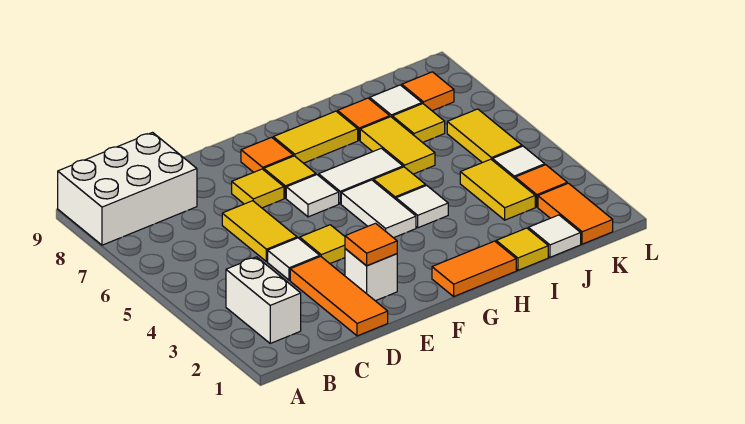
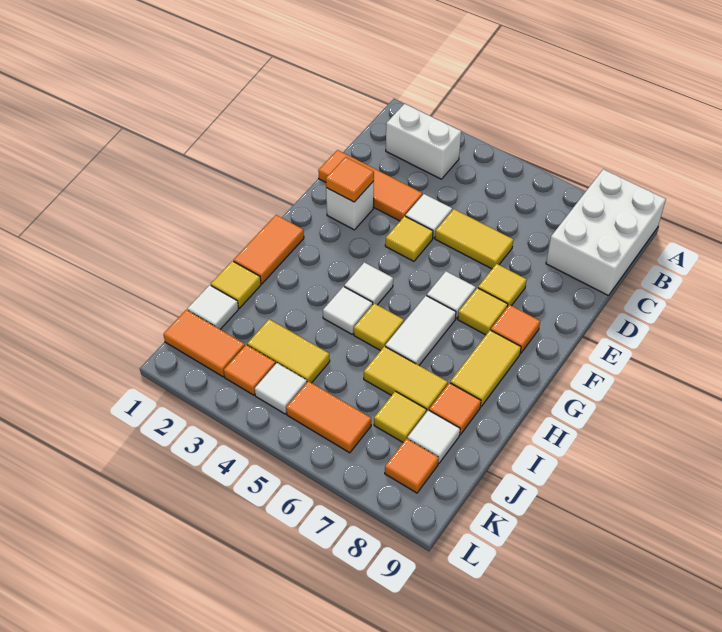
white 1x2 tile [341,180,416,238] -> white 1x1 tile [344,262,393,305]
yellow 1x2 tile [447,109,522,163] -> orange 1x2 tile [286,381,371,453]

